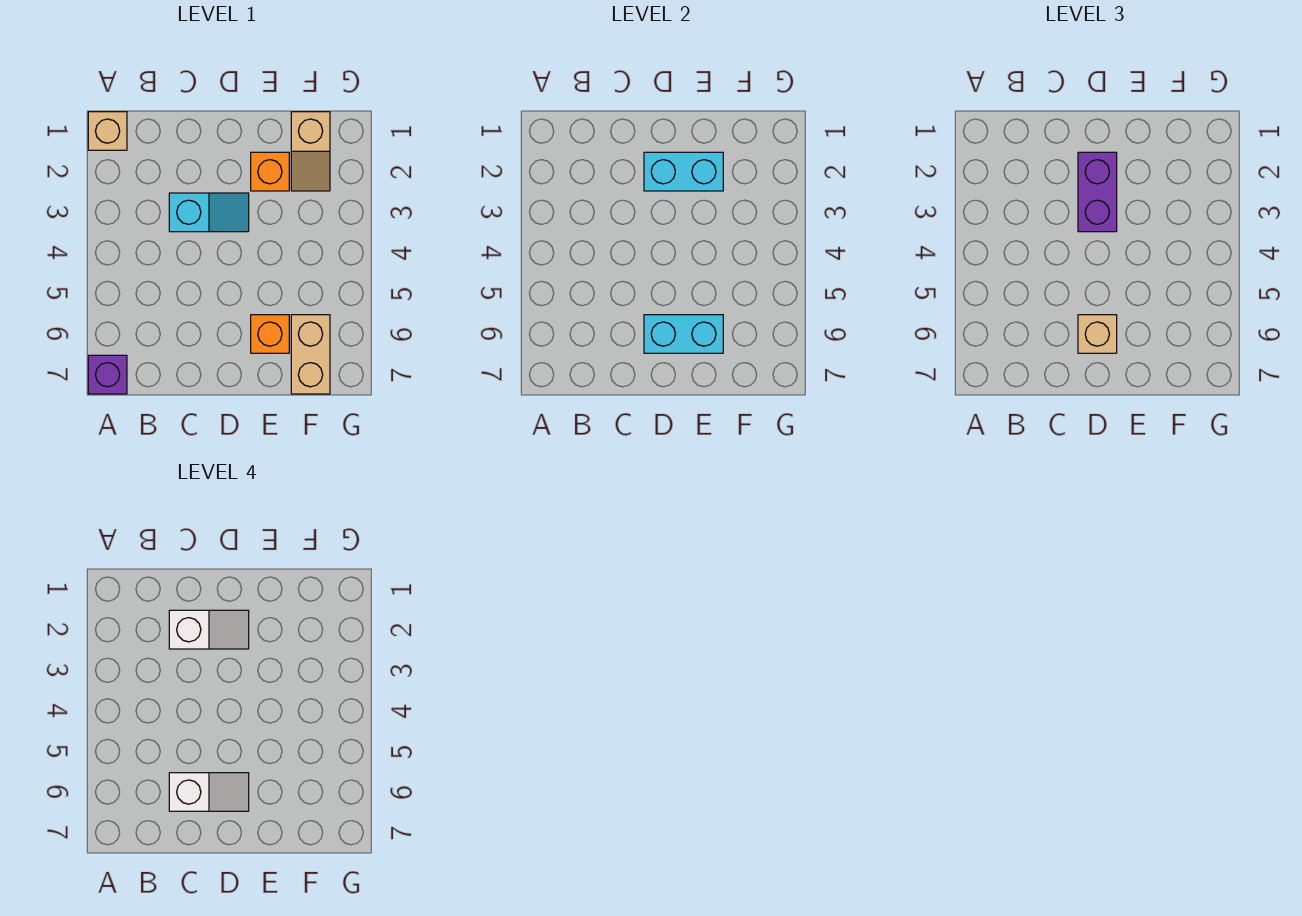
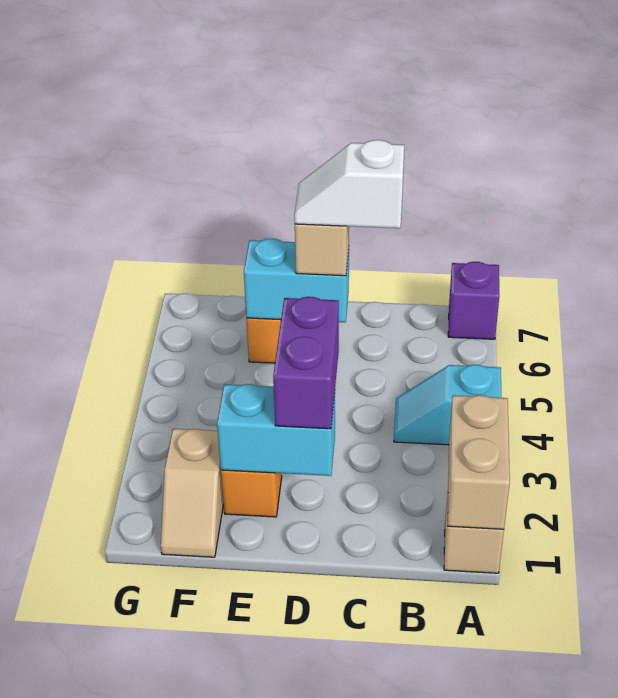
white 1x2 slope [169,610,249,649] -> none
cyan 1x2 slope [169,193,249,232] -> cyan 1x2 slope moved to [394,365,501,445]
tan 1x2 slope [291,112,330,191] -> tan 1x2 slope turned to [161,429,224,557]
tan 1x2 brick [291,315,330,394] -> tan 1x2 brick moved to [448,395,510,529]

